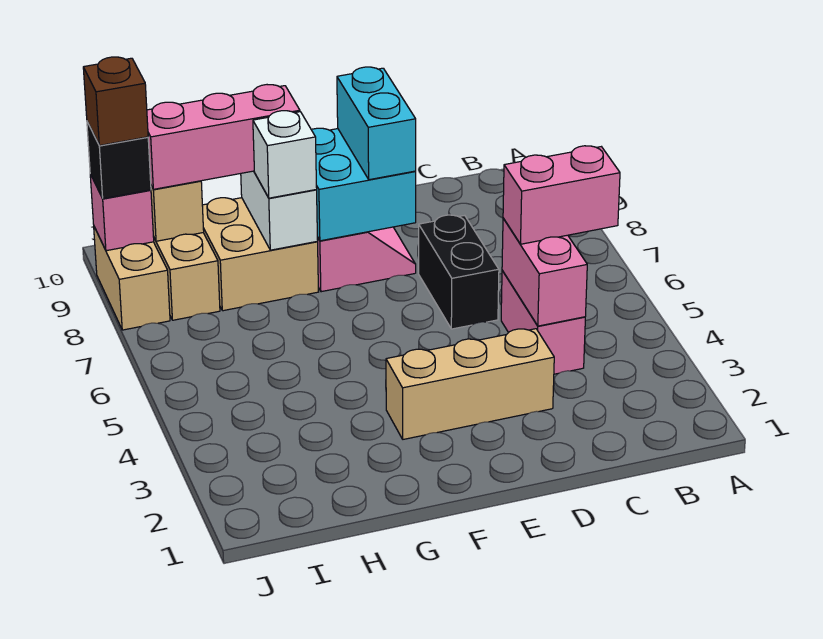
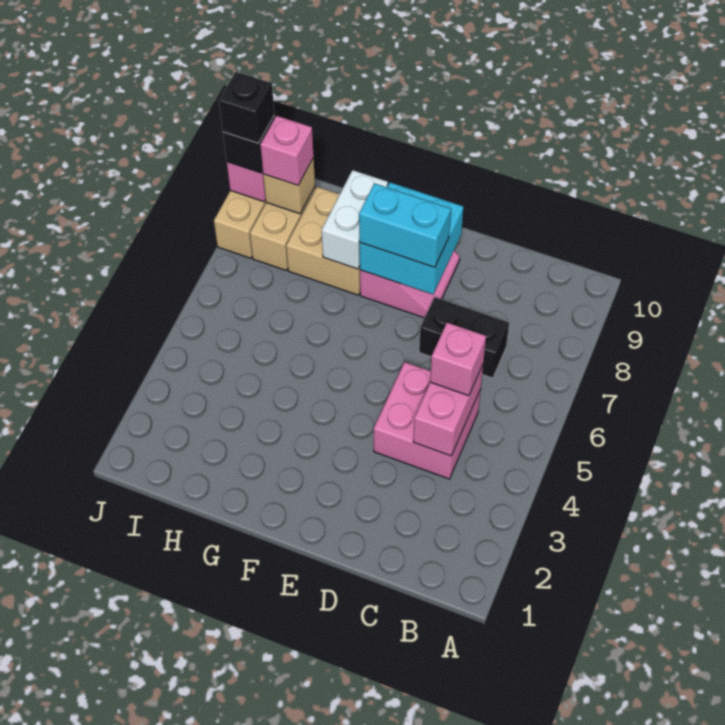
pink 1x2 brick [503,146,620,244] -> pink 1x1 brick [430,323,486,396]
pink 1x2 brick [501,271,585,374] -> pink 2x2 brick [374,362,481,479]
tan 1x3 brick [386,329,554,439] -> none
black 1x2 brick [419,215,499,329] -> black 1x2 brick turned to [419,297,509,378]
cyan 1x2 brick [337,67,416,180] -> cyan 1x2 brick turned to [359,183,451,267]
white 1x1 brick [253,111,317,198] -> none
pink 1x3 brick [147,85,300,189] -> pink 1x1 brick [260,116,314,185]
brown 1x1 brick [83,57,148,146] -> black 1x1 brick [219,72,274,143]

